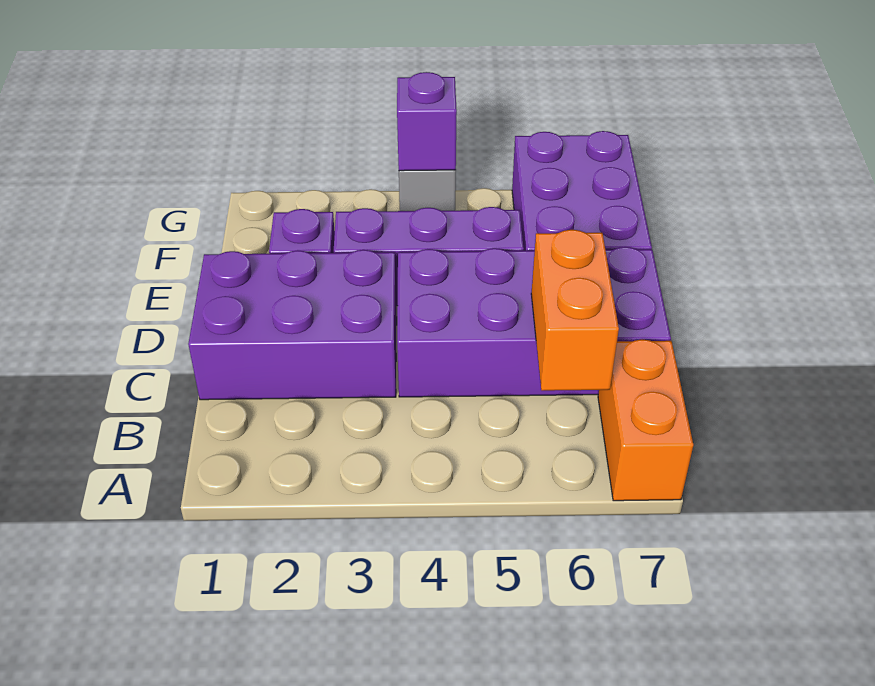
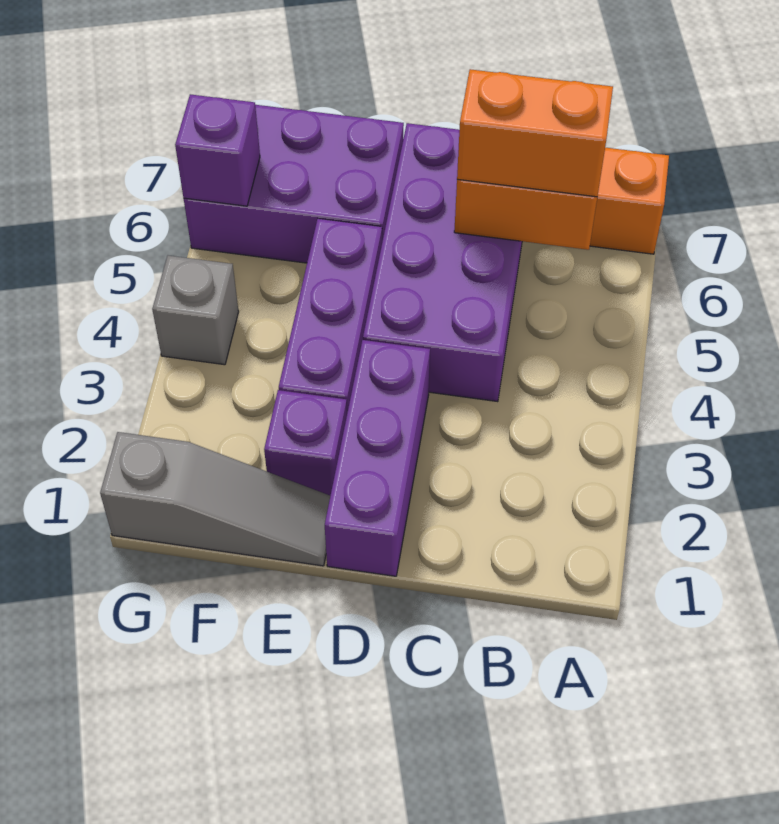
none -> orange 1x2 brick [457,69,613,197]
purple 2x3 brick [188,250,397,400] -> purple 1x3 brick [325,340,430,576]
none -> grey 1x3 slope [100,432,330,566]
purple 1x1 brick [397,72,457,171] -> purple 1x1 brick moved to [175,94,260,206]

